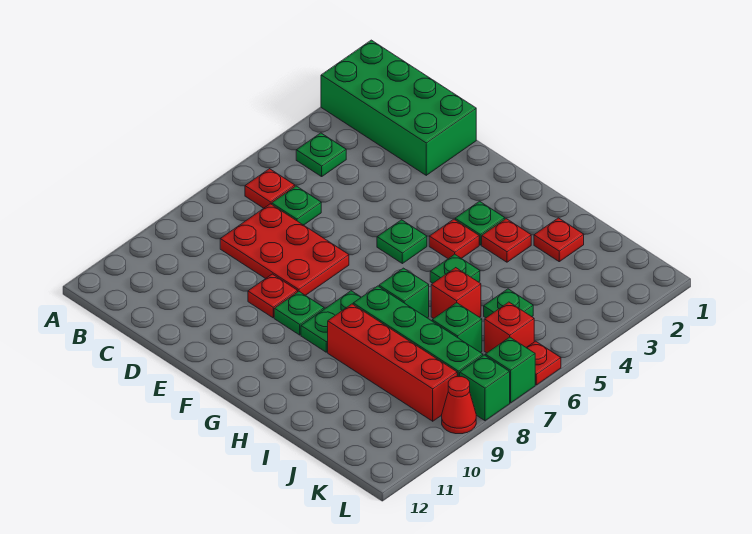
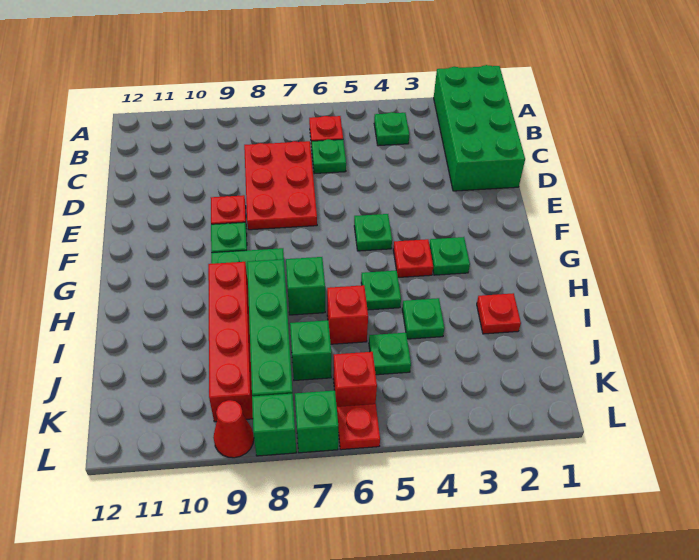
red 1x1 plate [482,219,531,262] -> none
none -> green 1x1 plate [402,298,444,339]

